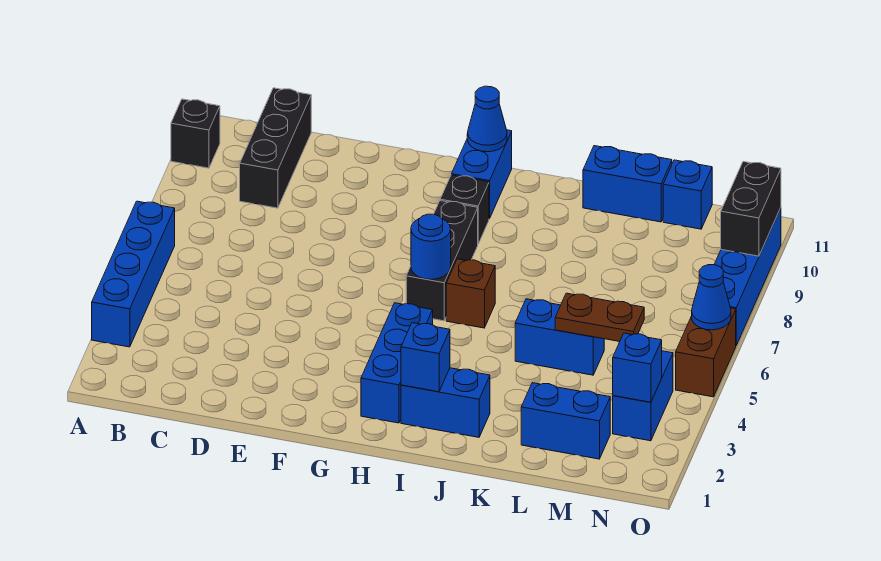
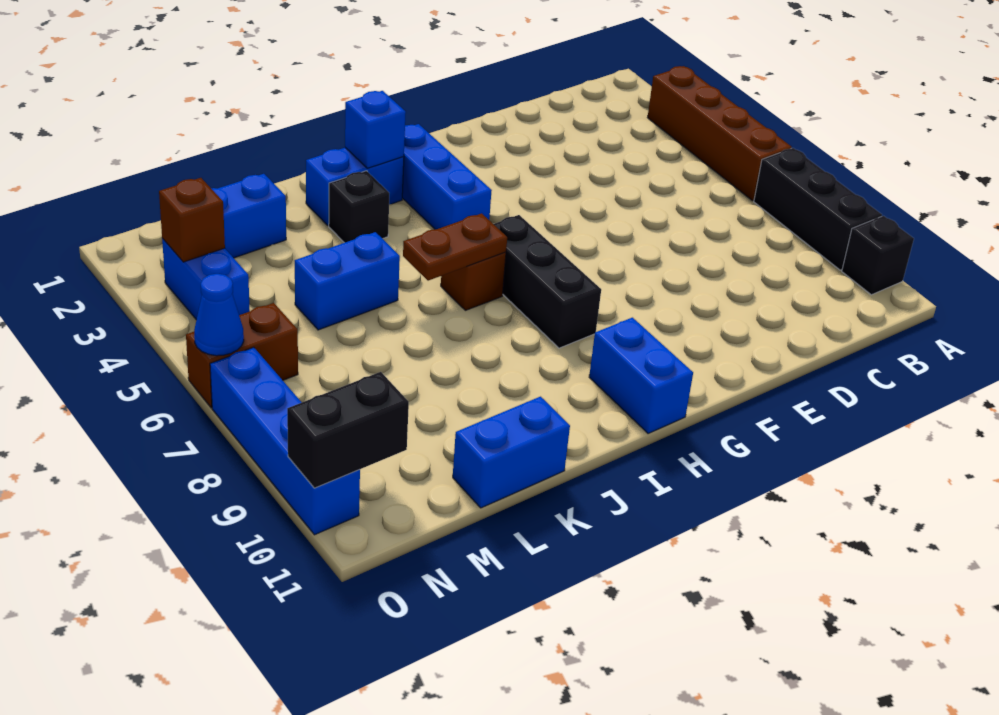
blue 1x4 brick [92,201,175,347] -> brown 1x4 brick [648,66,792,201]
black 1x3 brick [240,88,311,208] -> black 1x3 brick moved to [754,148,882,270]
blue 1x1 round brick [411,214,451,279] -> none
black 1x1 brick [440,175,489,244] -> black 1x1 brick moved to [329,171,389,243]
blue 1x1 cone [467,86,507,152] -> none
brown 1x2 plate [555,293,644,342] -> brown 1x2 plate moved to [403,213,507,281]
blue 1x1 brick [663,160,712,229] -> none
blue 1x1 brick [613,333,662,402] -> brown 1x1 brick [159,178,225,262]
brown 1x2 brick [676,308,736,397] -> brown 1x2 brick turned to [186,303,298,408]
black 1x2 brick [721,162,781,256] -> black 1x2 brick turned to [287,372,409,488]

